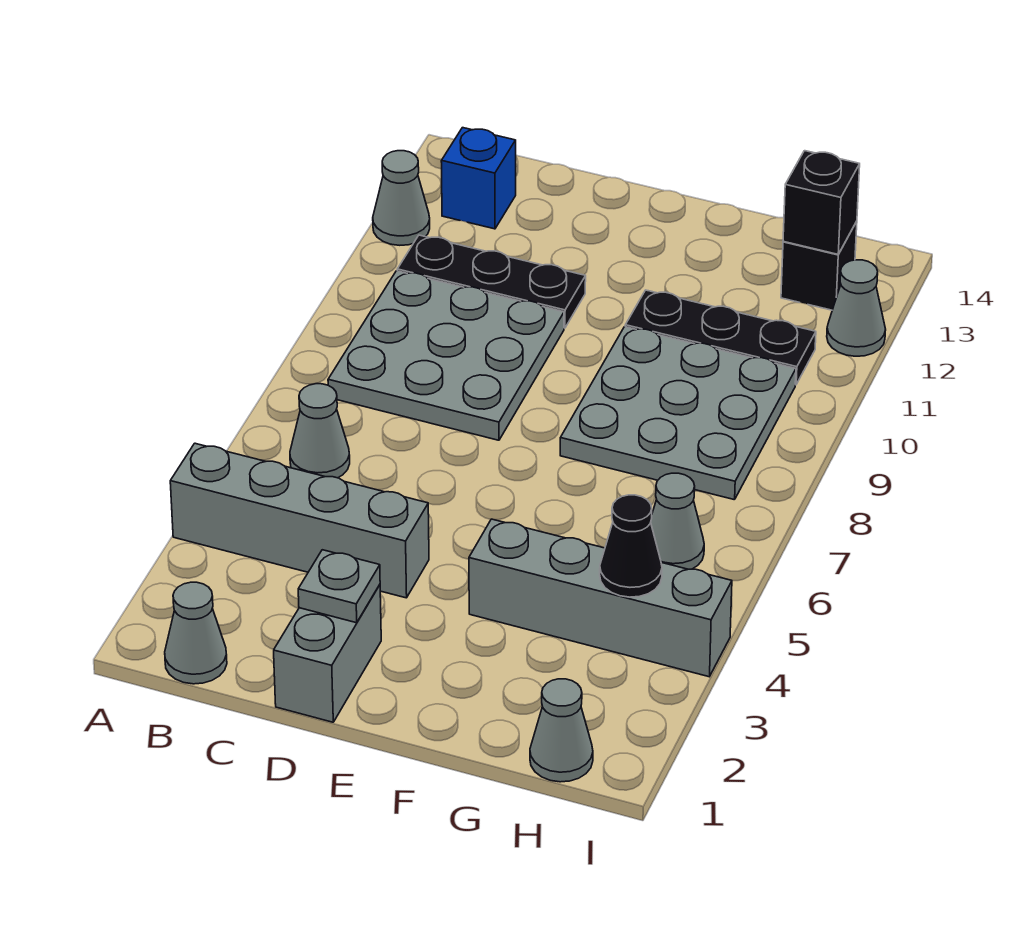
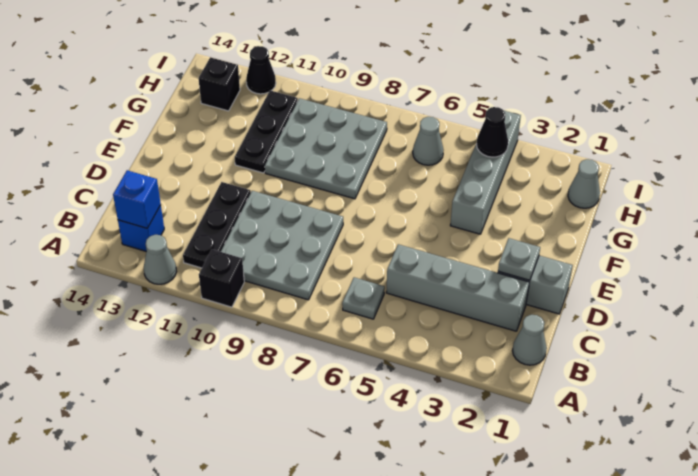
grey 1x4 brick [170,443,429,598] -> grey 1x4 brick turned to [386,244,529,331]
grey 1x1 cone [290,384,350,478] -> grey 1x1 plate [342,277,385,319]
none -> blue 1x1 brick [113,170,161,228]
black 1x1 brick [783,151,860,254] -> black 1x1 brick moved to [199,249,244,307]
grey 1x1 cone [827,260,886,356] -> black 1x1 cone [246,46,276,94]

